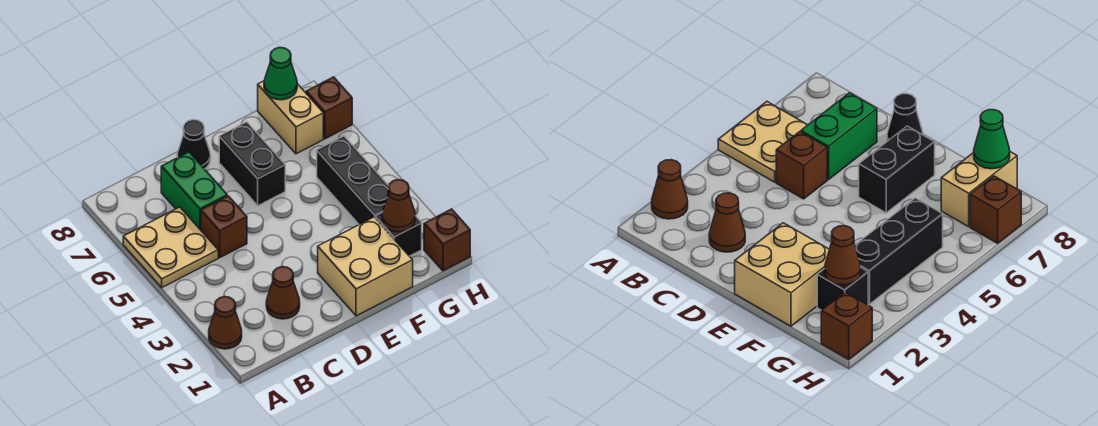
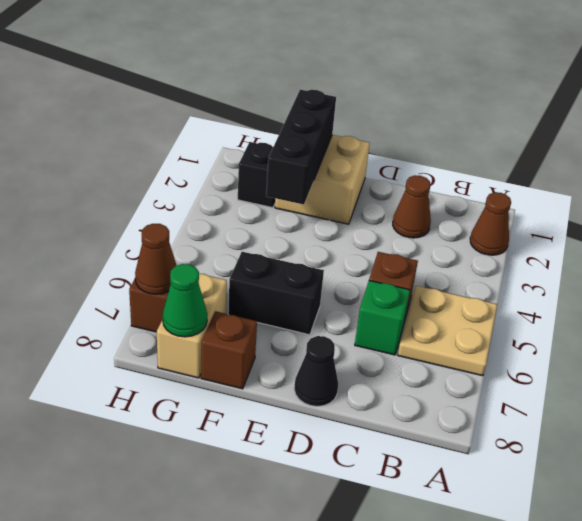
green 1x2 brick [161,152,227,230] -> green 1x1 brick [355,281,410,355]
black 1x2 brick [219,122,285,206] -> black 1x2 brick turned to [228,252,324,335]
brown 1x1 cone [382,180,415,232] -> brown 1x1 cone moved to [135,224,177,294]
black 1x3 brick [317,136,389,224] -> black 1x3 brick moved to [266,90,336,205]
brown 1x1 brick [424,209,470,271] -> brown 1x1 brick moved to [201,311,257,389]

